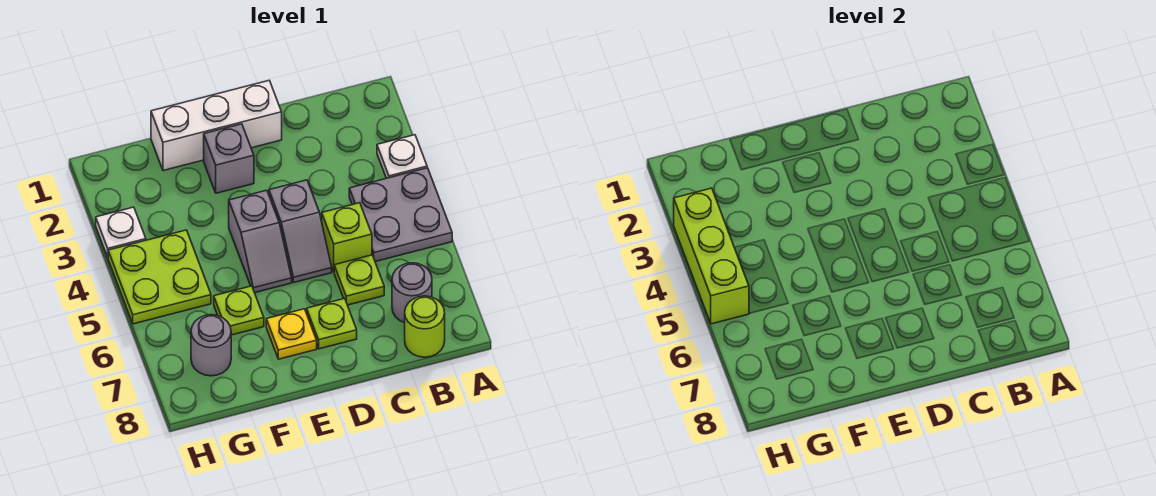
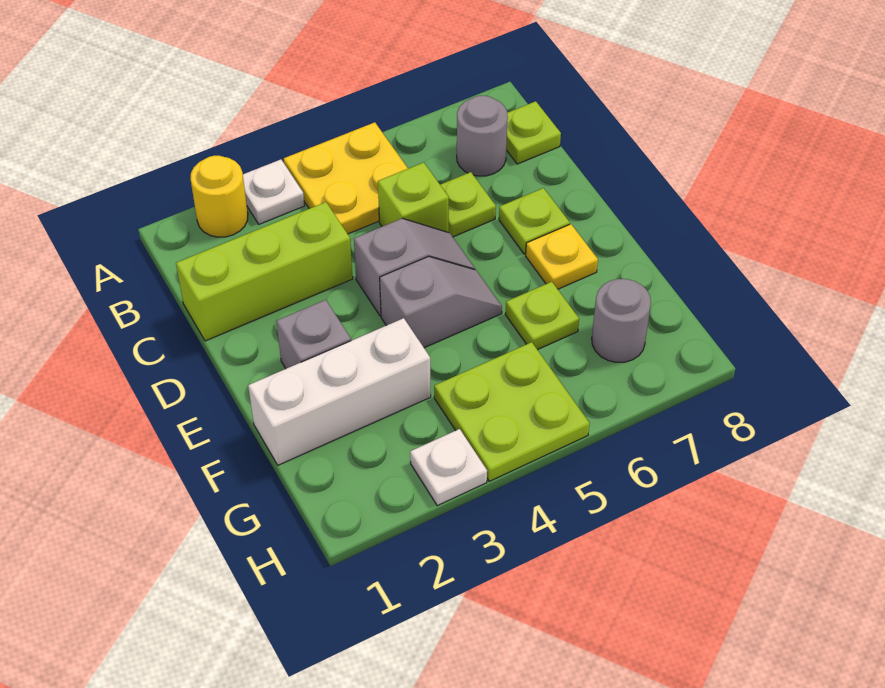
none -> yellow 1x1 round brick [191,156,248,237]
grey 2x2 plate [349,168,452,262] -> yellow 2x2 plate [284,122,408,234]
lime 1x1 round brick [405,296,445,357] -> lime 1x1 plate [506,101,561,164]
white 1x3 brick [151,81,282,171] -> white 1x3 brick turned to [248,318,431,465]
lime 1x3 brick [674,188,749,324] -> lime 1x3 brick moved to [176,202,353,341]

